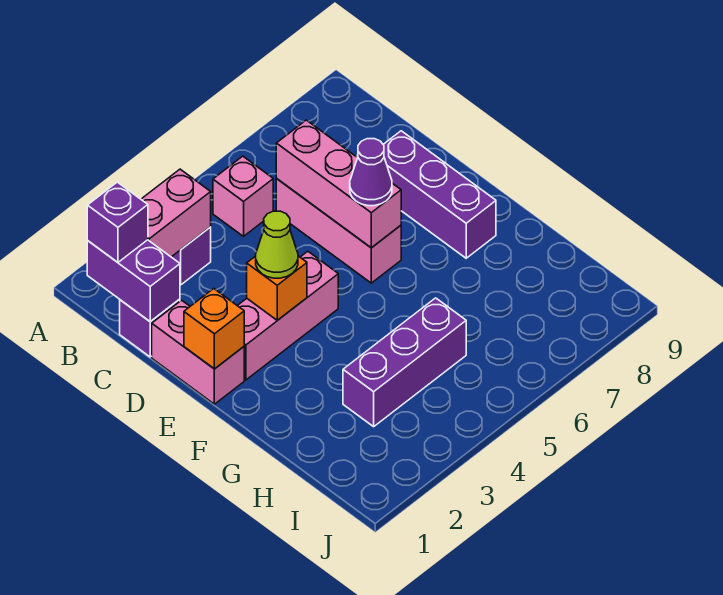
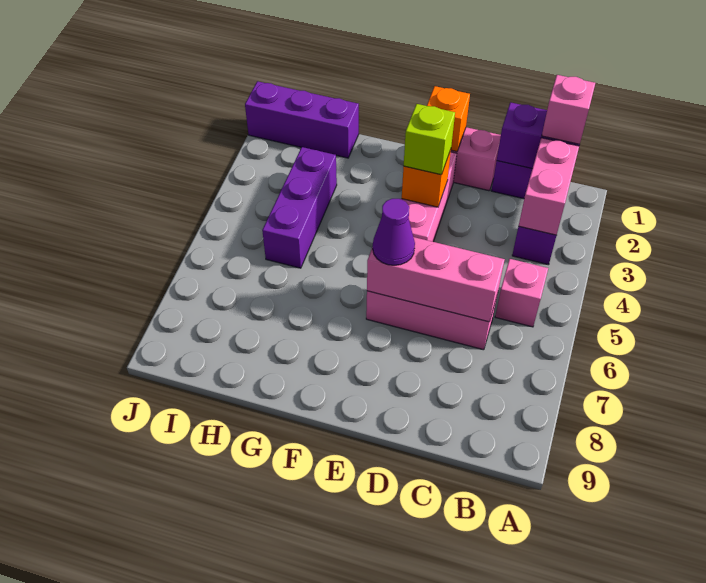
purple 1x1 brick [87,182,148,262] -> pink 1x1 brick [542,75,595,144]
purple 1x3 brick [383,131,496,258] -> purple 1x3 brick moved to [245,81,359,158]
lime 1x1 cone [256,211,298,278] -> lime 1x1 brick [404,104,455,175]

